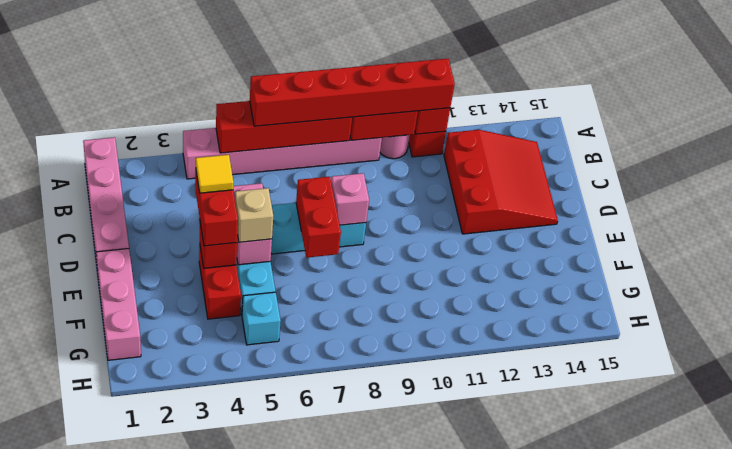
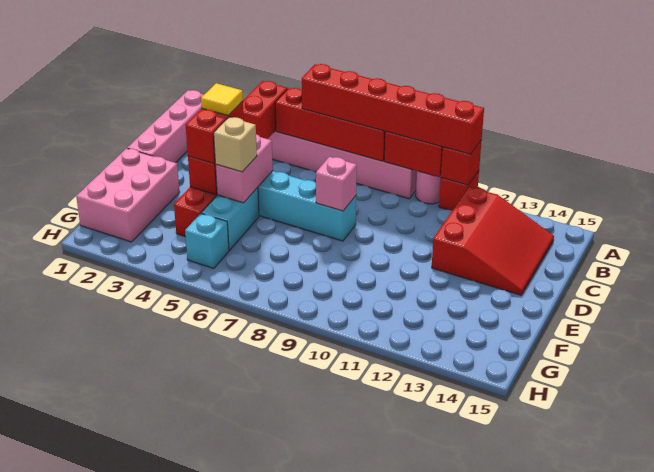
red 1x2 brick [296,177,341,258] -> red 1x2 brick moved to [243,81,287,139]
pink 1x3 brick [96,249,141,360] -> pink 2x3 brick [76,148,180,242]

